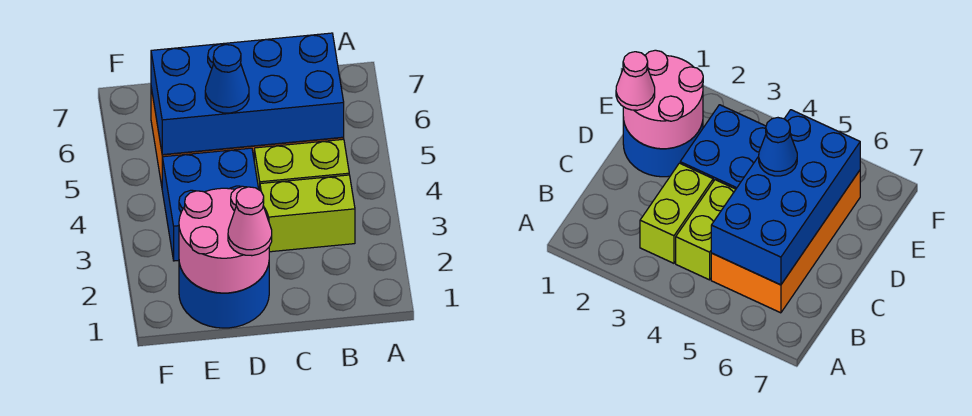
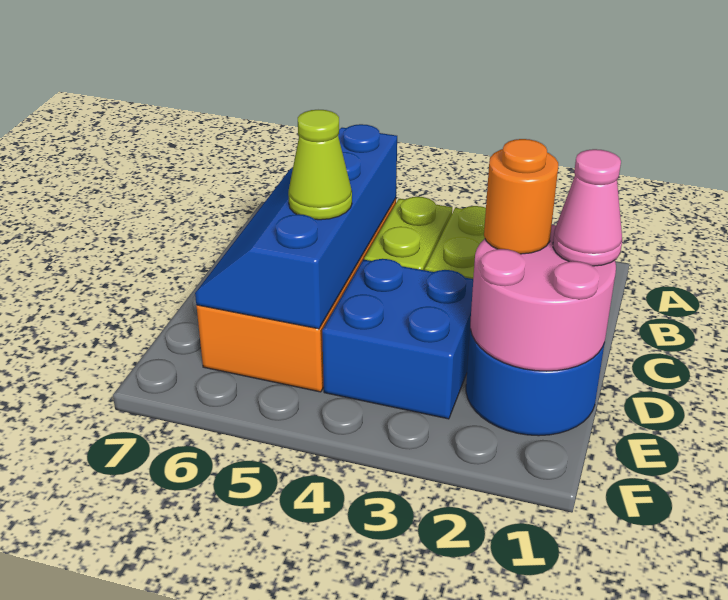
blue 2x4 brick [151,33,344,155] -> blue 2x4 slope [195,124,397,329]
none -> orange 1x1 round brick [484,139,558,254]
blue 1x1 cone [205,45,249,113] -> lime 1x1 cone [288,110,352,220]

